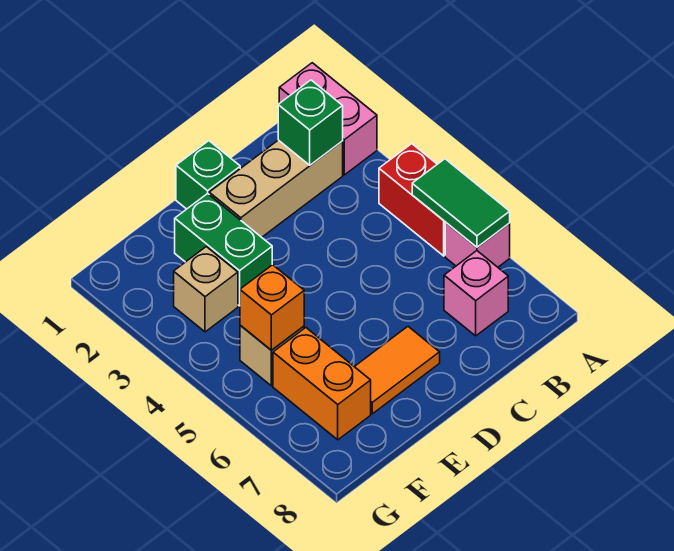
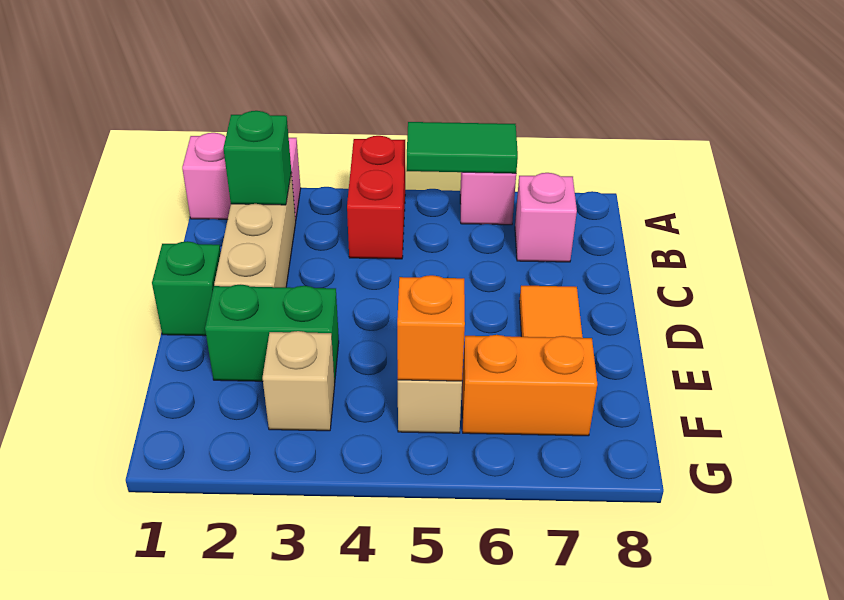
red 1x2 brick [379,144,445,256] -> red 1x2 brick turned to [347,136,405,259]

